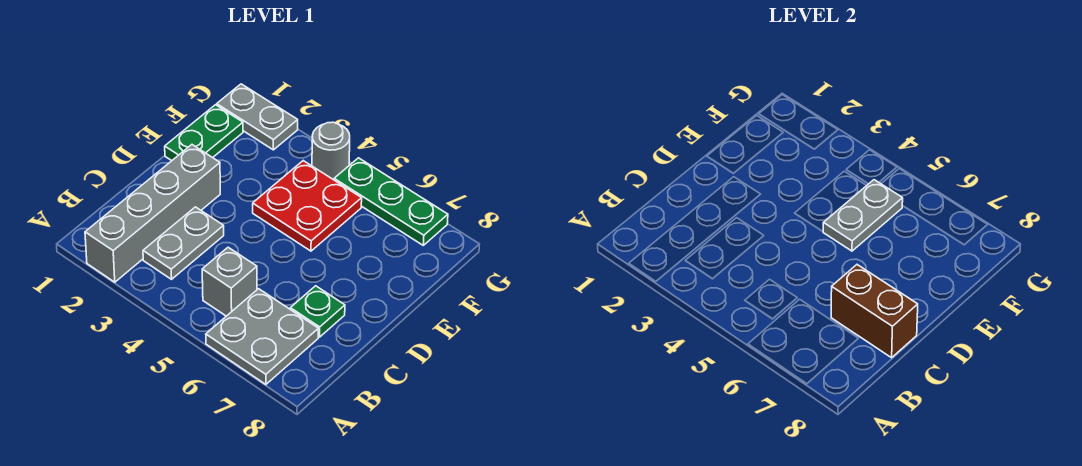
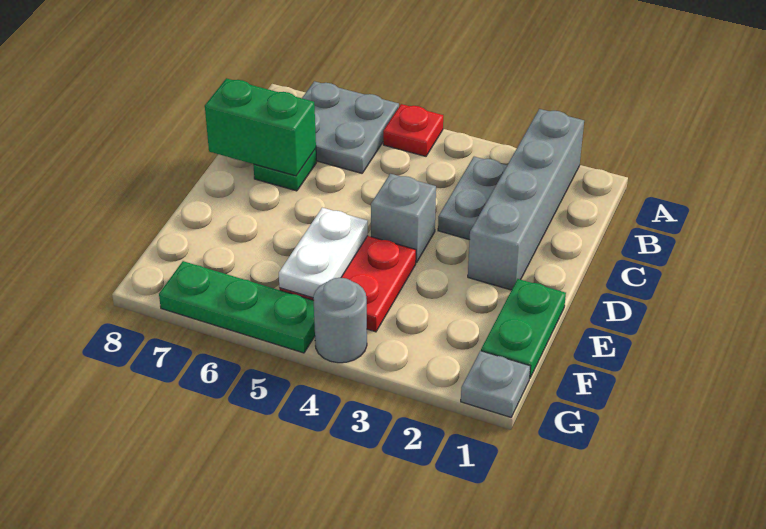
none -> red 1x1 plate [383,104,443,156]
grey 1x1 brick [202,247,257,316] -> grey 1x1 brick moved to [371,174,436,263]
brown 1x2 brick [831,265,918,358] -> green 1x2 brick [205,78,316,176]
grey 1x2 plate [823,180,903,251] -> white 1x2 plate [279,208,368,298]
grey 1x2 plate [217,84,298,150] -> grey 1x1 plate [461,351,530,417]

